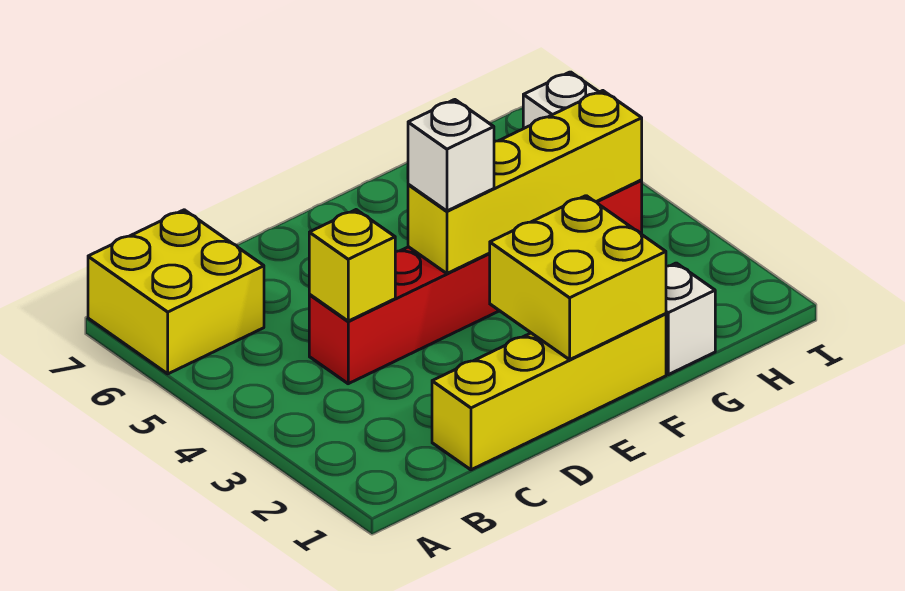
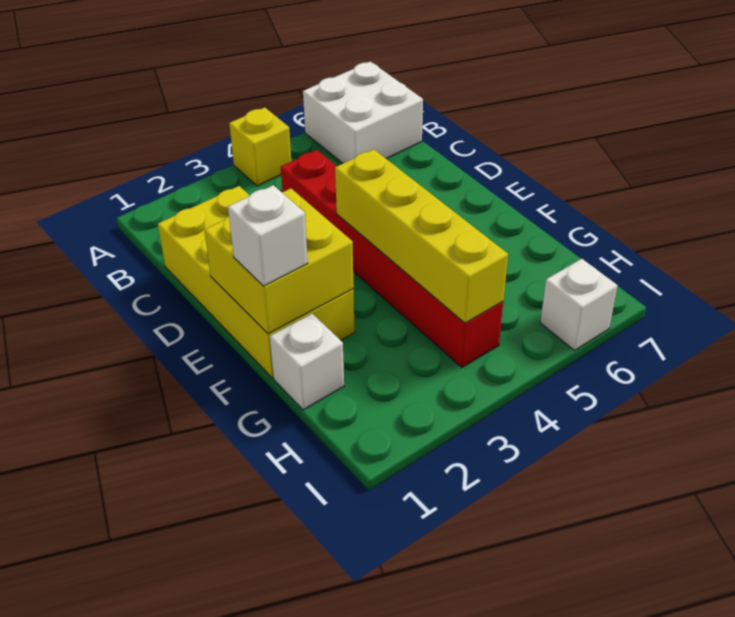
yellow 2x2 brick [88,210,264,374] -> white 2x2 brick [303,62,423,163]
yellow 1x4 brick [432,314,666,470] -> yellow 2x4 brick [158,186,355,378]
yellow 1x1 brick [309,210,395,321] -> yellow 1x1 brick moved to [229,108,291,186]
white 1x1 brick [408,100,494,211] -> white 1x1 brick moved to [228,185,308,286]

